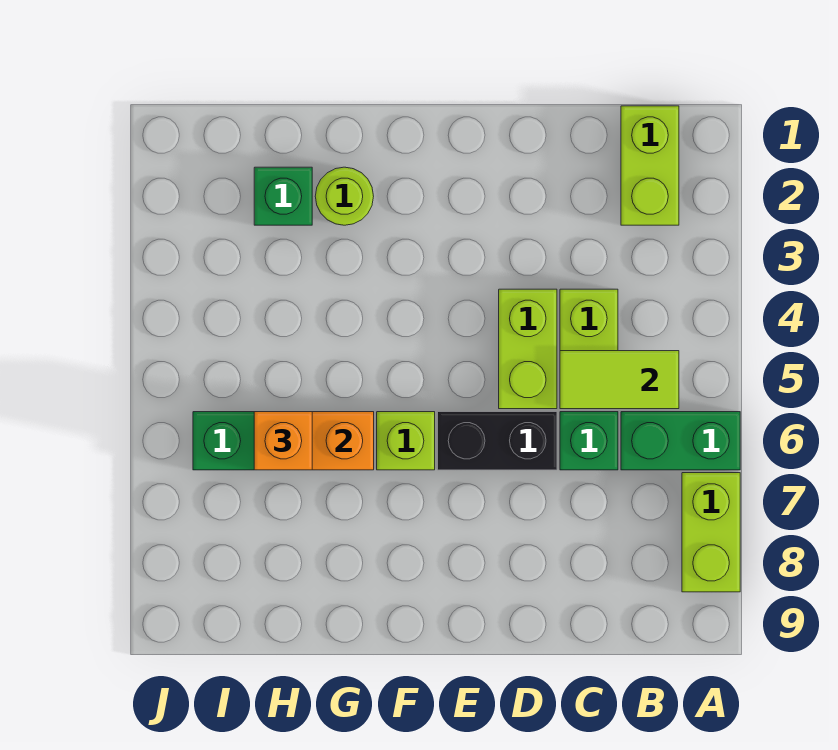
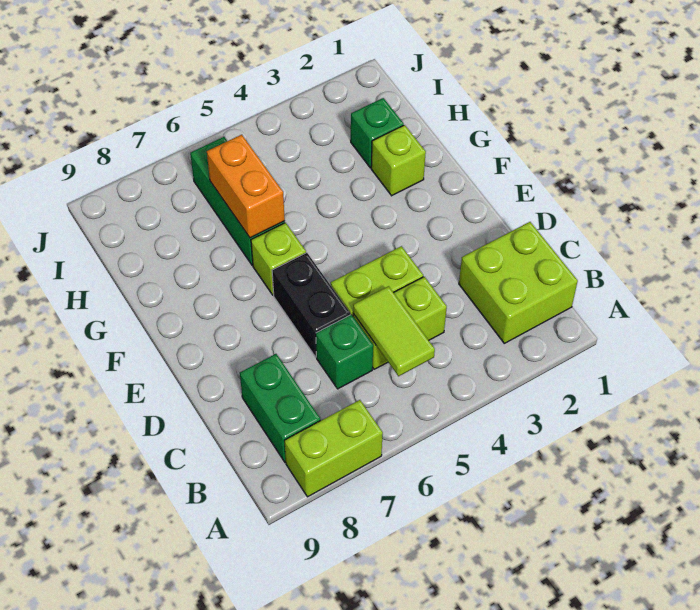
green 1x2 brick [621,412,740,470] -> green 1x2 brick moved to [240,354,321,462]
lime 1x2 brick [621,106,679,225] -> lime 2x2 brick [459,222,578,343]
lime 1x1 round brick [315,167,374,225] -> lime 1x1 brick [371,125,426,196]
orange 1x1 brick [254,412,312,470] -> none

